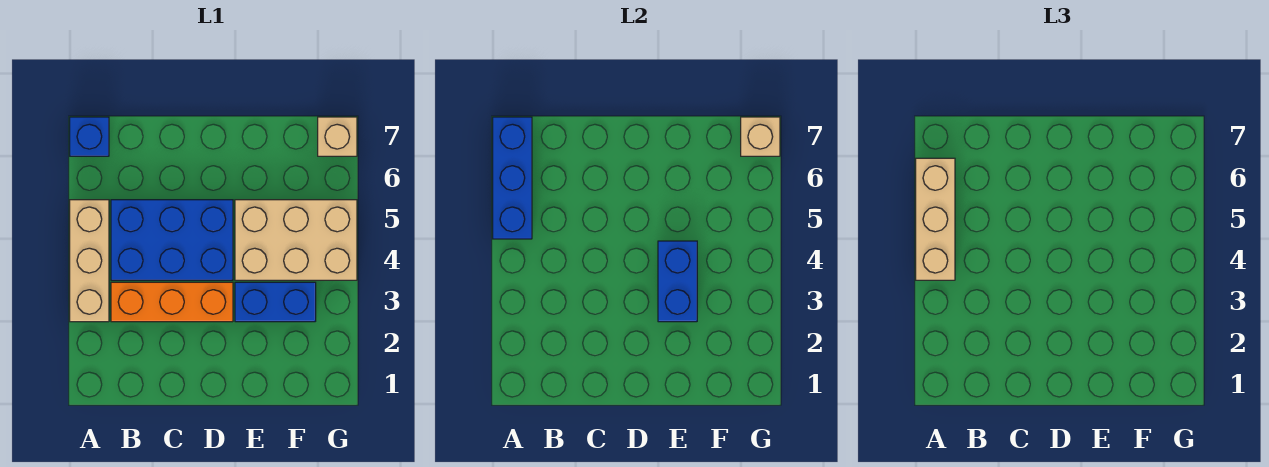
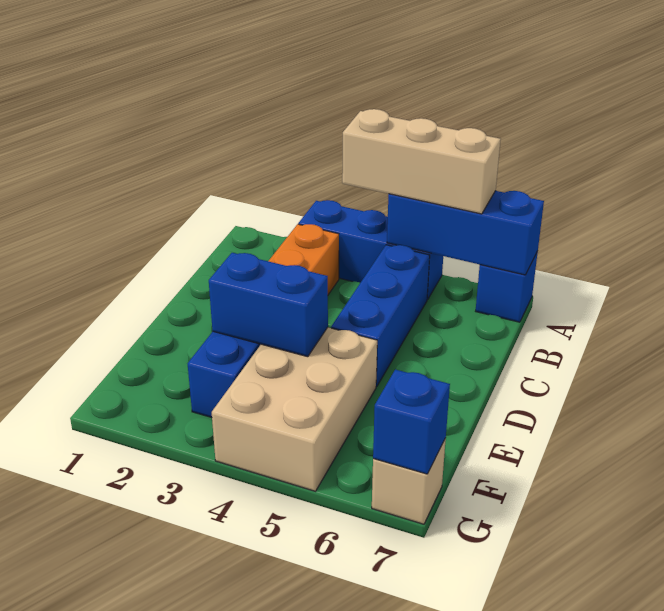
tan 1x3 brick [70,200,109,322] -> blue 1x3 brick [298,200,443,300]
blue 2x3 brick [111,200,233,280] -> blue 1x3 brick [331,245,430,387]
tan 1x1 brick [741,117,780,156] -> blue 1x1 brick [373,369,450,474]

